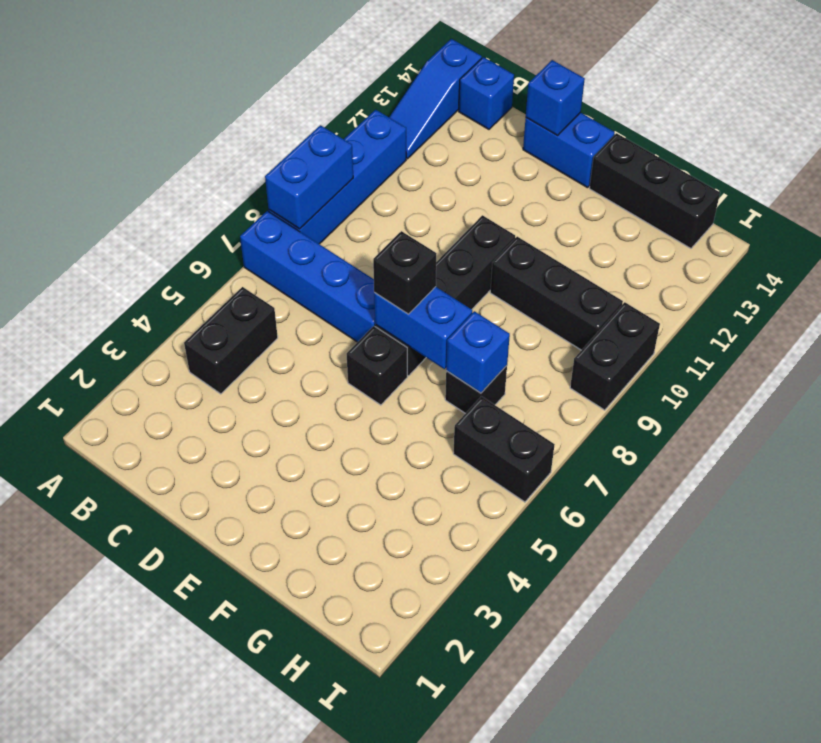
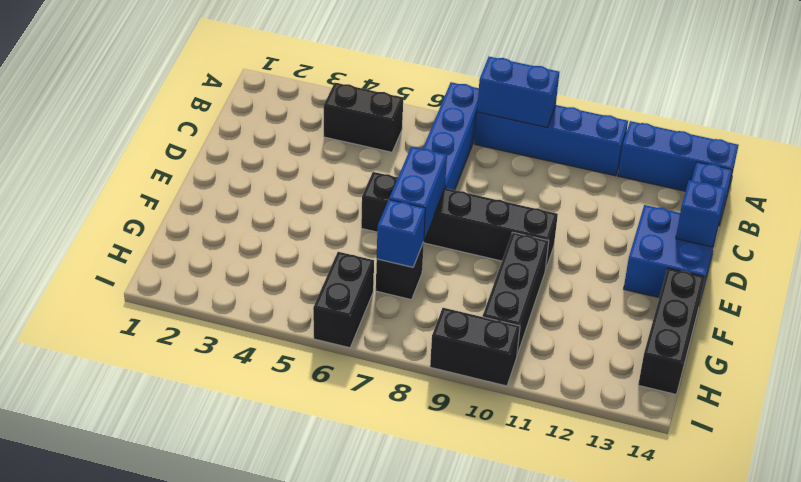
blue 1x3 slope [389,39,482,159] -> blue 1x3 brick [618,121,739,194]
blue 1x2 brick [523,112,615,188] -> blue 2x2 brick [624,205,718,300]
black 1x1 brick [373,231,437,314] -> none

